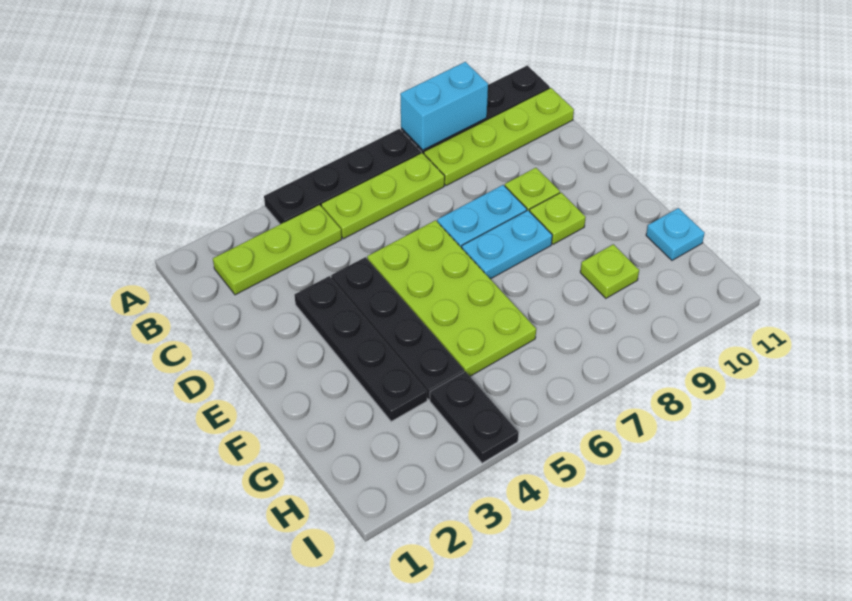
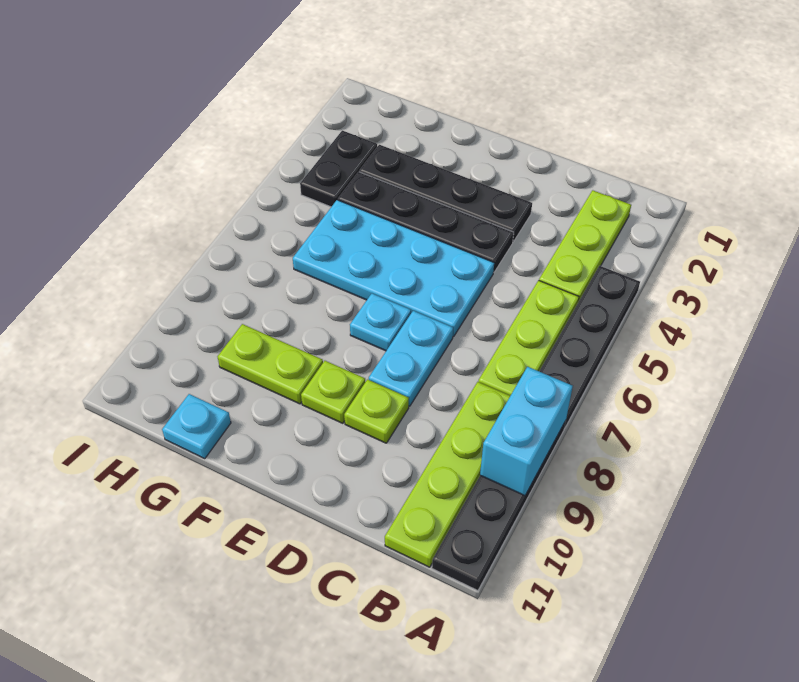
lime 2x4 plate [367,220,536,376] -> cyan 2x4 plate [293,200,494,337]
cyan 1x2 plate [462,210,552,279] -> cyan 1x1 plate [350,294,411,351]
lime 1x1 plate [580,244,639,298] -> lime 1x2 plate [218,324,323,404]
black 1x2 plate [430,371,519,463] -> black 1x2 plate turned to [300,130,377,207]

